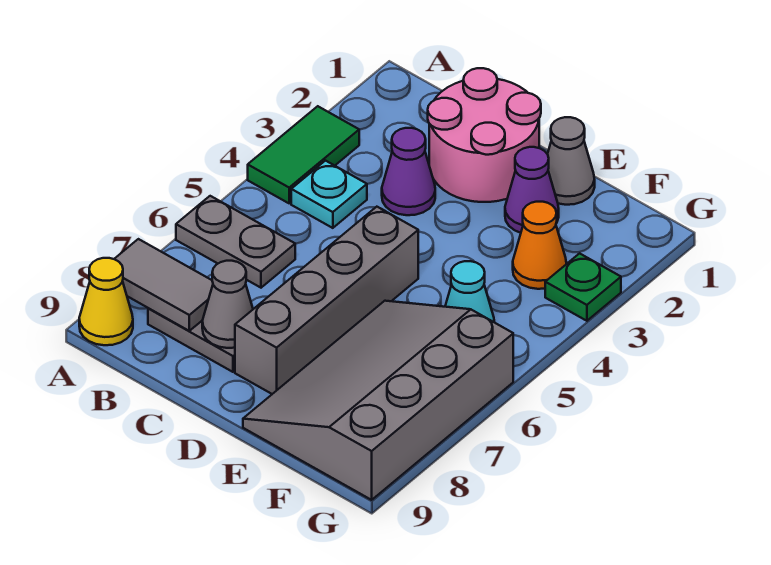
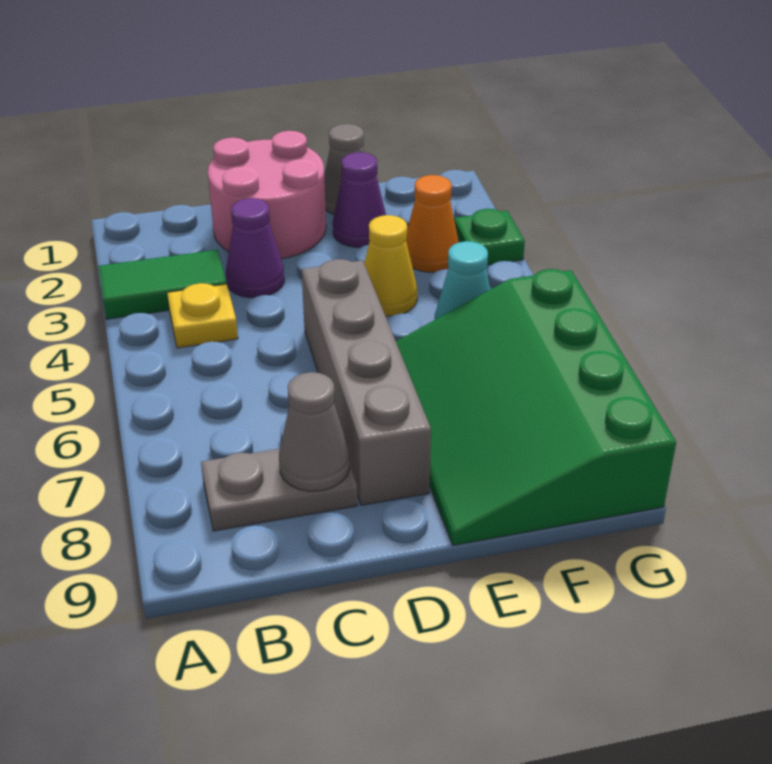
green 1x2 tile [248,106,359,203] -> green 1x2 tile turned to [98,250,227,319]
grey 1x2 plate [176,196,295,288] -> none
grey 1x2 tile [115,239,213,331] -> none
yellow 1x1 cone [79,258,133,345] -> yellow 1x1 cone moved to [364,215,417,316]
cyan 1x1 plate [291,161,367,228] -> yellow 1x1 plate [167,283,238,348]
grey 3x4 slope [243,301,513,500] -> green 3x4 slope [396,269,676,545]

